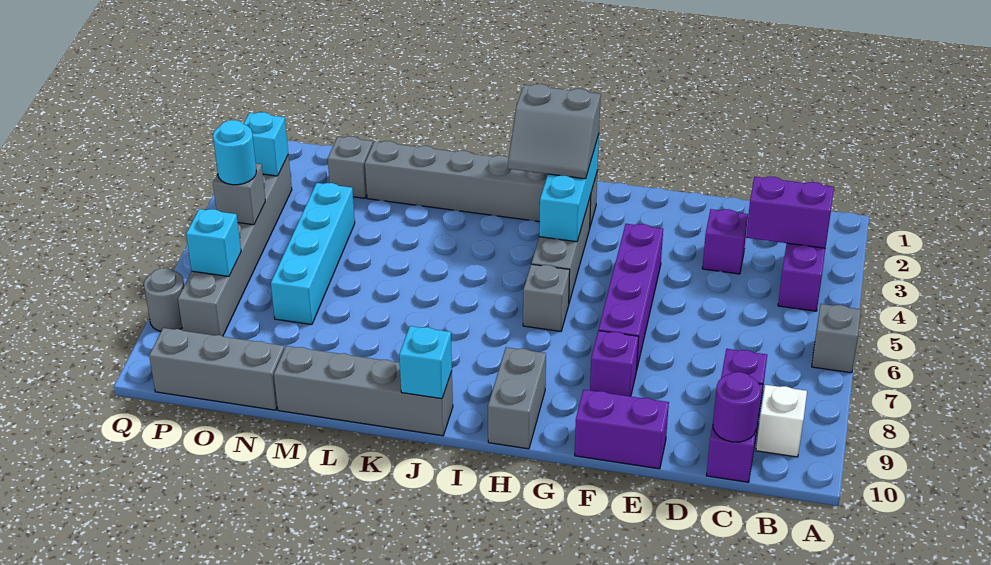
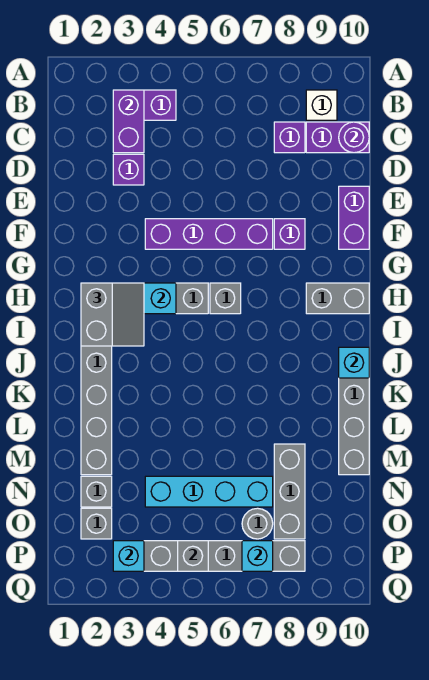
grey 1x1 brick [812,304,861,373] -> grey 1x1 brick moved to [81,508,112,539]
grey 1x3 brick [149,328,284,410] -> grey 1x3 brick moved to [274,444,305,539]
cyan 1x1 round brick [213,120,256,185] -> none
grey 1x1 round brick [144,268,184,331] -> grey 1x1 round brick moved to [242,508,273,539]

